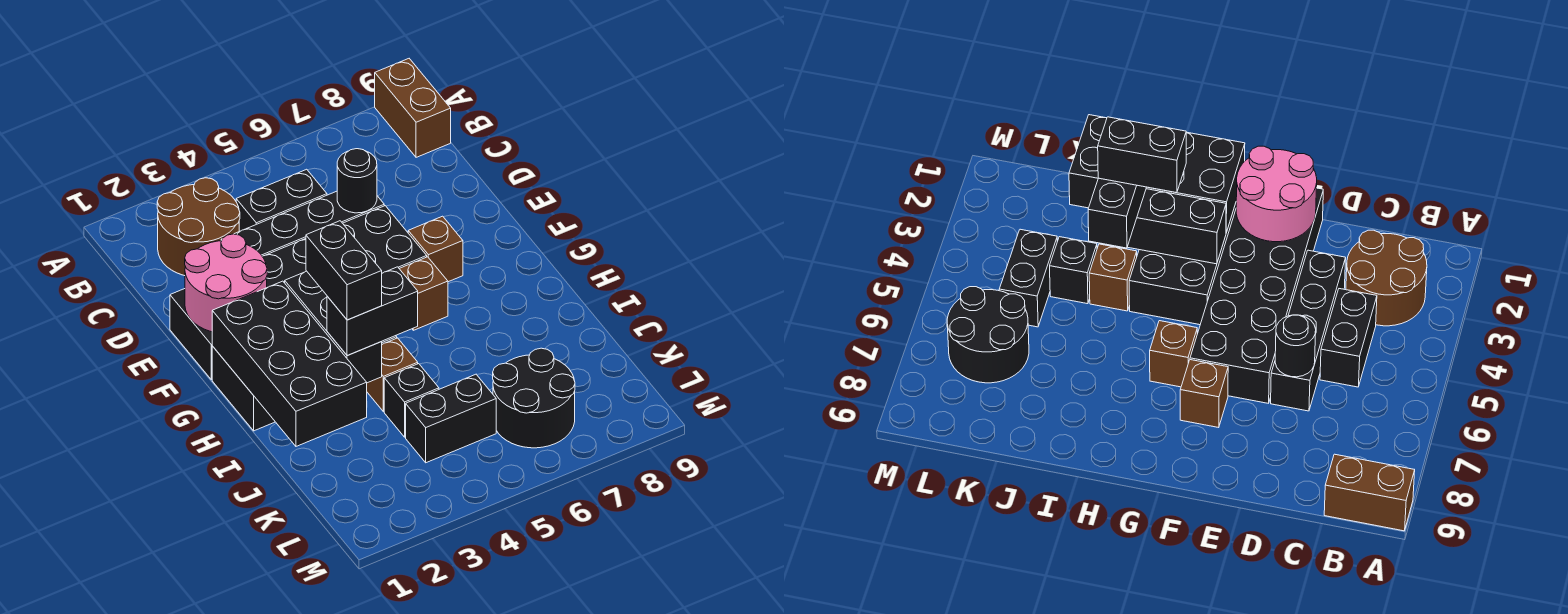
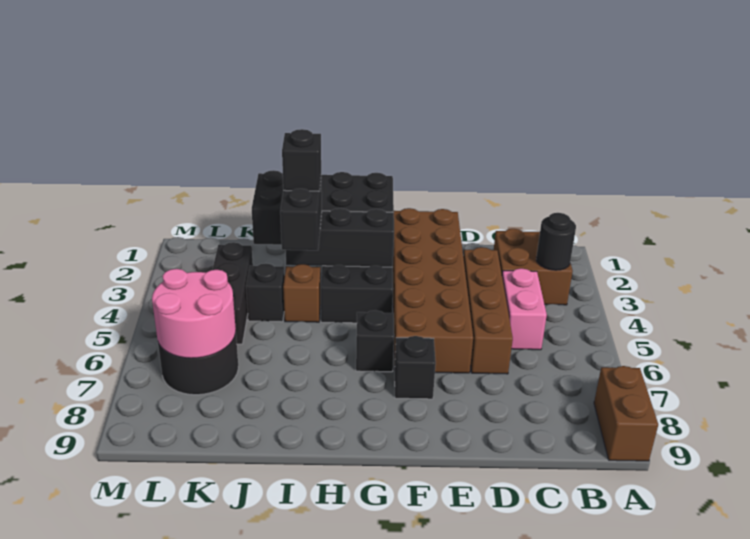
brown 1x2 brick [375,59,451,157] -> brown 1x2 brick turned to [594,366,658,461]
brown 2x2 round brick [157,178,240,276] -> brown 2x2 brick [494,229,573,305]
black 1x2 brick [236,169,327,231] -> pink 1x2 brick [502,268,547,350]
black 1x4 brick [221,191,384,256] -> brown 1x4 brick [463,247,513,374]
black 1x1 round brick [337,149,377,213] -> black 1x1 round brick moved to [536,213,576,270]
black 2x6 brick [170,206,427,380] -> brown 2x6 brick [393,208,473,373]
pink 2x2 round brick [185,234,267,332] -> pink 2x2 round brick moved to [152,269,236,358]
brown 1x1 brick [408,216,463,282] -> black 1x1 brick [395,336,436,399]
brown 1x1 brick [399,257,448,330] -> black 1x1 brick [356,310,394,372]
black 1x2 brick [306,221,382,320] -> black 1x1 brick [282,129,321,191]
black 1x2 brick [406,374,496,463] -> black 1x3 brick [212,242,253,344]

